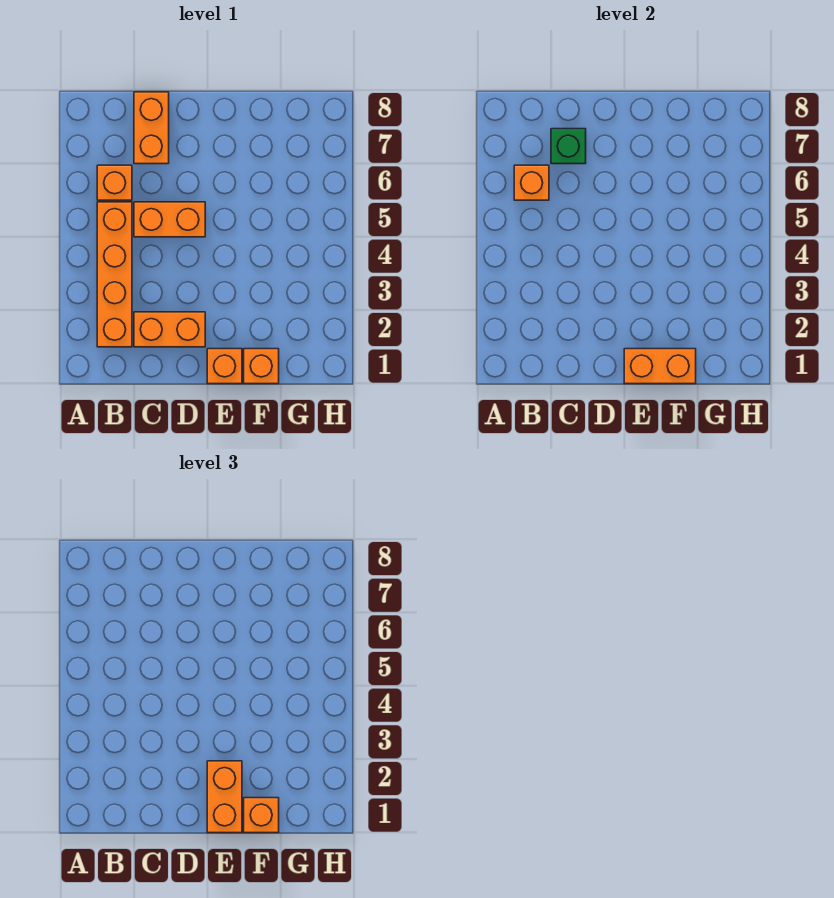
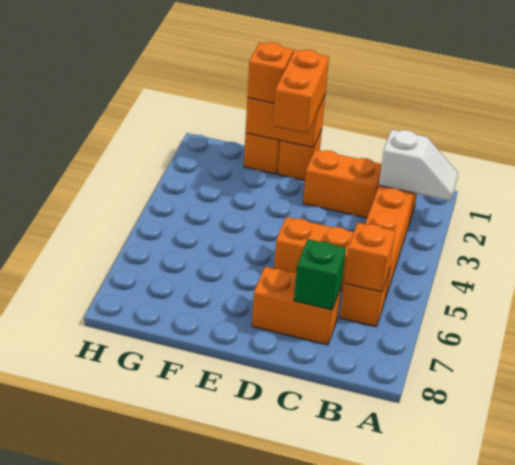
none -> white 1x2 slope [379,129,458,201]
orange 1x2 brick [134,92,169,164] -> orange 1x2 brick turned to [252,267,341,345]

